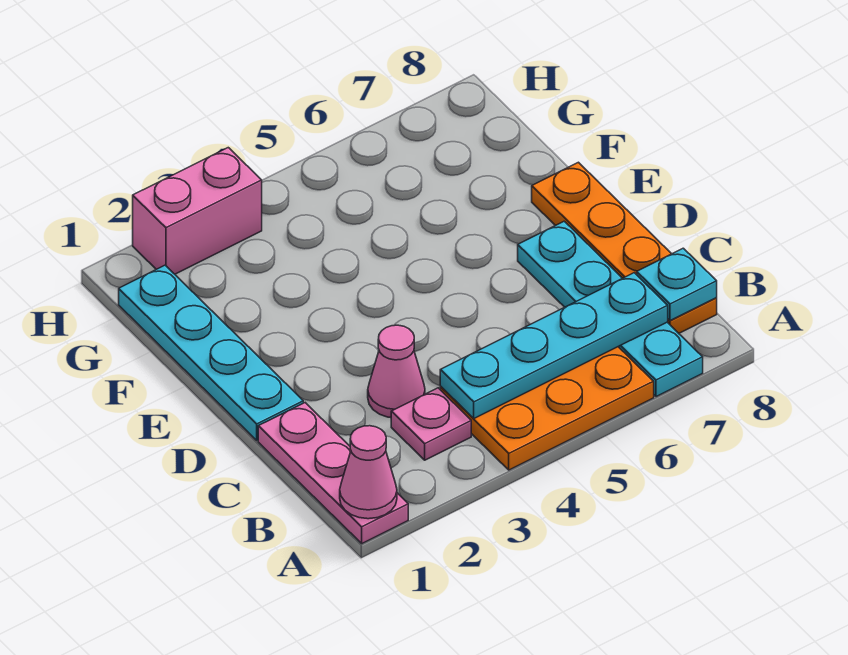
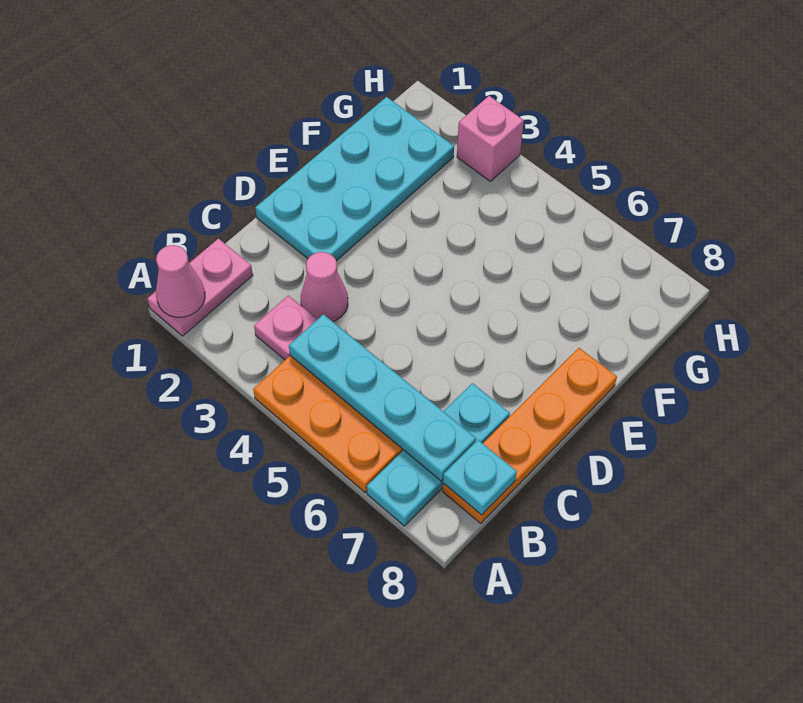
pink 1x3 plate [258,403,408,543] -> pink 1x2 plate [147,239,253,336]
cyan 1x4 plate [518,221,703,397] -> cyan 1x3 plate [367,383,510,526]
cyan 1x4 plate [119,265,303,440] -> cyan 2x4 plate [255,97,454,261]
pink 1x2 brick [133,148,262,274] -> pink 1x1 brick [457,96,524,182]

